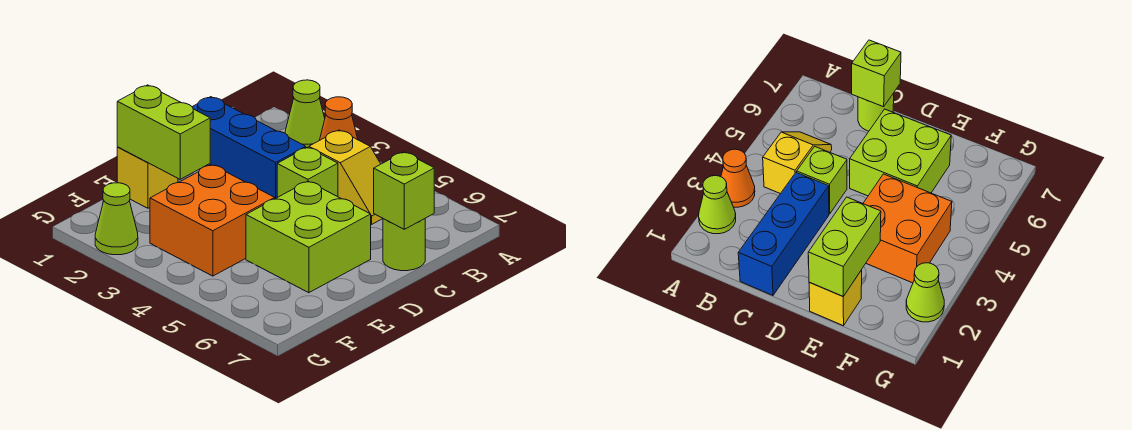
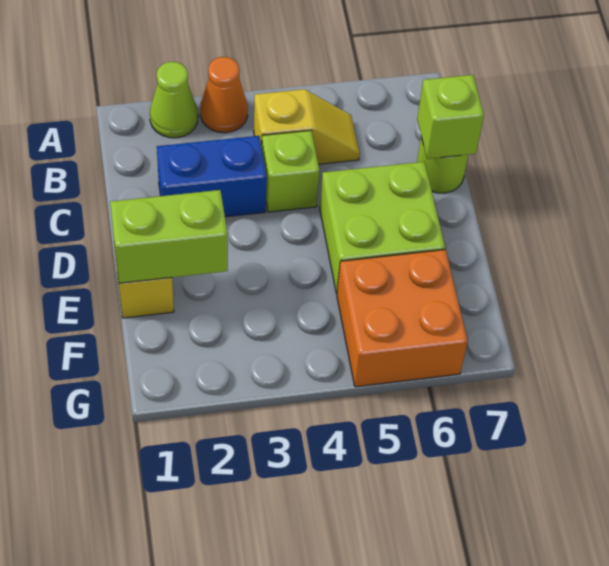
blue 1x3 brick [193,97,306,199] -> blue 1x2 brick [157,136,267,217]
orange 2x2 brick [150,165,275,276] -> orange 2x2 brick moved to [337,250,468,387]
lime 1x1 cone [95,183,138,255] -> none

